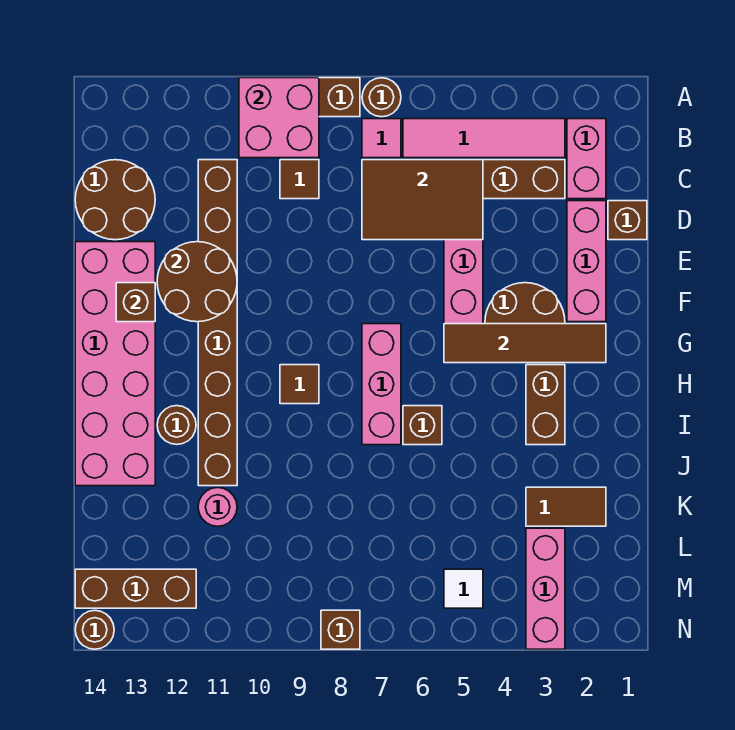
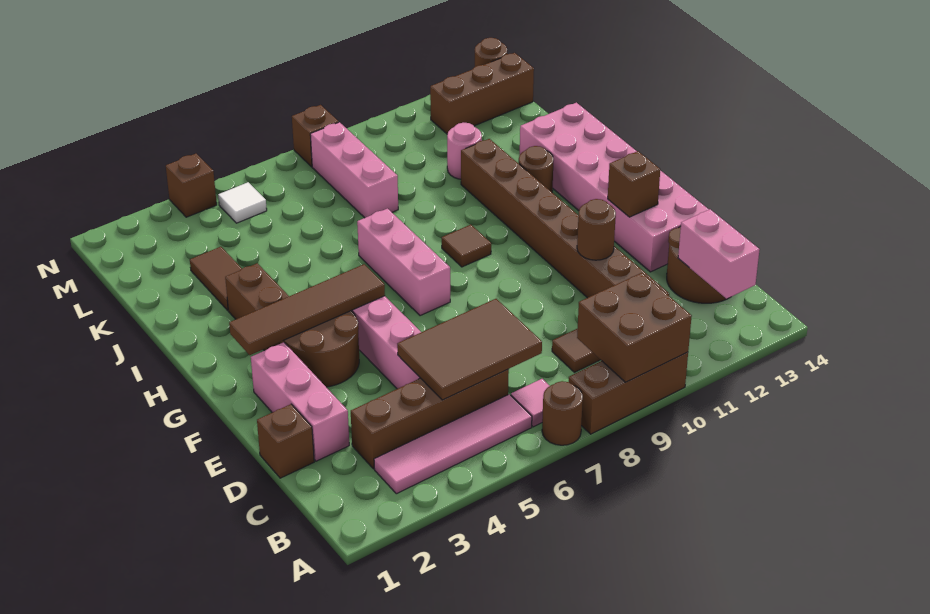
pink 2x2 brick [239,78,319,158] -> brown 2x2 brick [577,273,692,382]
pink 1x2 brick [567,119,606,199] -> pink 1x2 brick moved to [678,209,760,299]
brown 2x2 round brick [157,242,237,322] -> brown 1x1 round brick [577,199,616,260]
brown 1x1 brick [403,406,442,445] -> brown 1x1 brick moved to [166,154,217,217]
brown 1x2 tile [526,487,606,526] -> brown 1x2 tile turned to [190,247,242,310]
pink 1x3 brick [526,528,565,649] -> pink 1x3 brick moved to [310,122,398,218]

